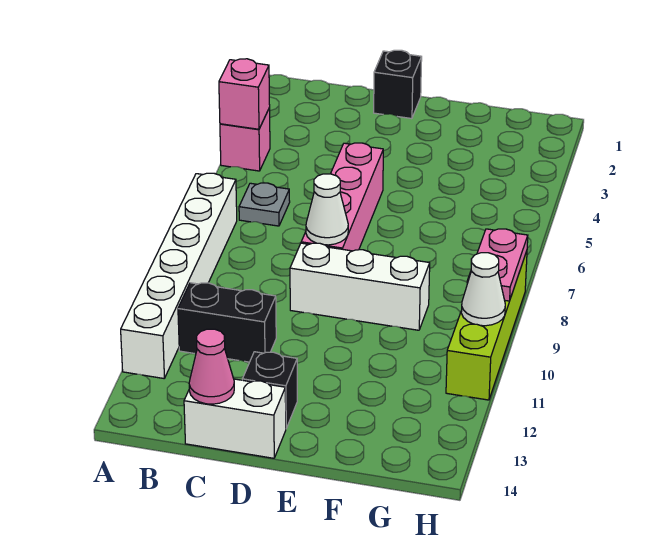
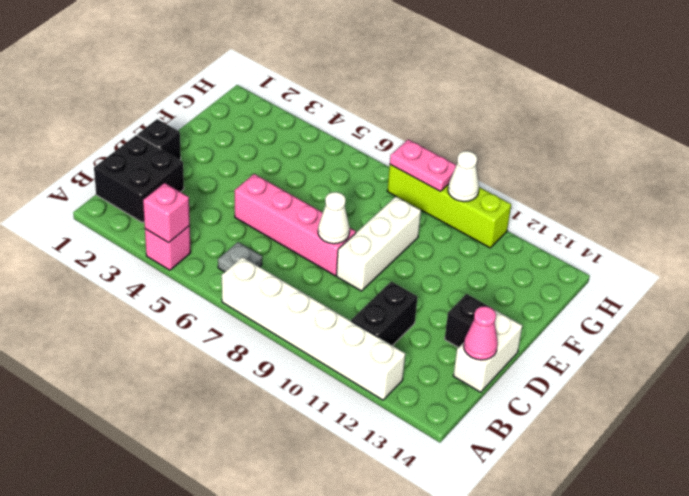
none -> black 2x2 brick [94,135,184,223]

